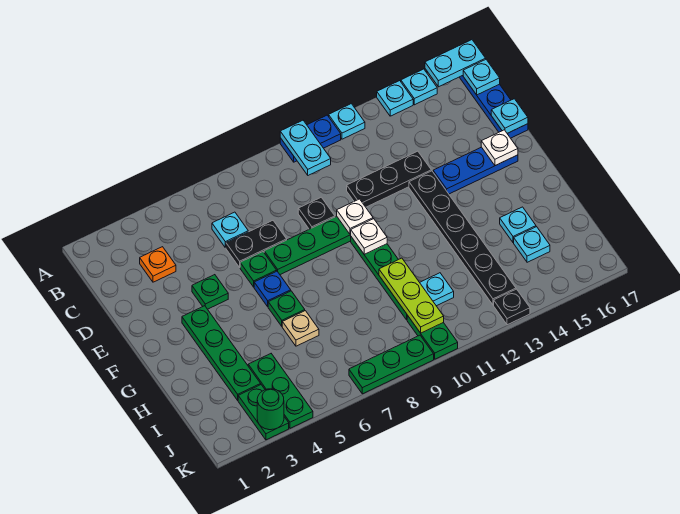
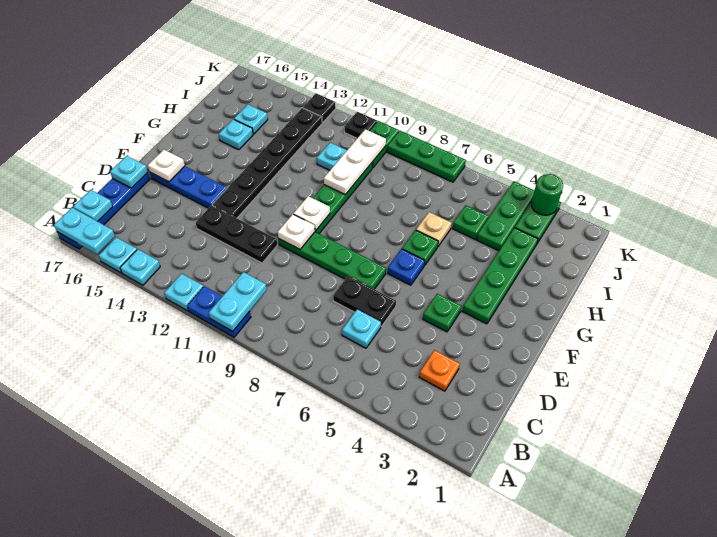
black 1x1 plate [298,197,335,229] -> black 1x1 plate moved to [344,112,377,138]
green 1x1 plate [240,252,277,287] -> green 1x1 plate moved to [453,205,488,239]
lime 1x3 plate [379,258,444,333] -> white 1x3 plate [324,129,386,195]

